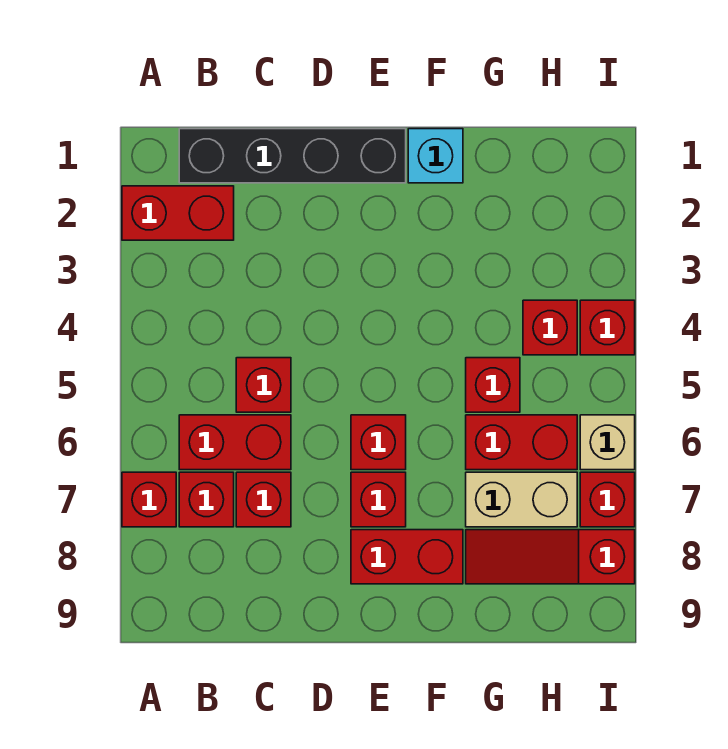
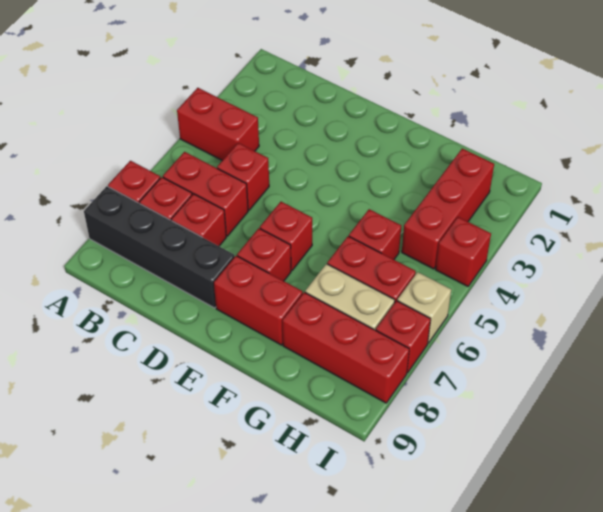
red 1x2 brick [122,186,234,240] -> red 1x2 brick moved to [177,88,259,160]
black 1x4 brick [179,129,406,183] -> black 1x4 brick moved to [84,186,235,308]
cyan 1x1 brick [408,129,463,183] -> none
red 1x3 slope [466,530,635,584] -> red 1x3 brick [282,292,409,403]
red 1x1 brick [523,300,577,355] -> red 1x3 brick [402,149,494,269]

